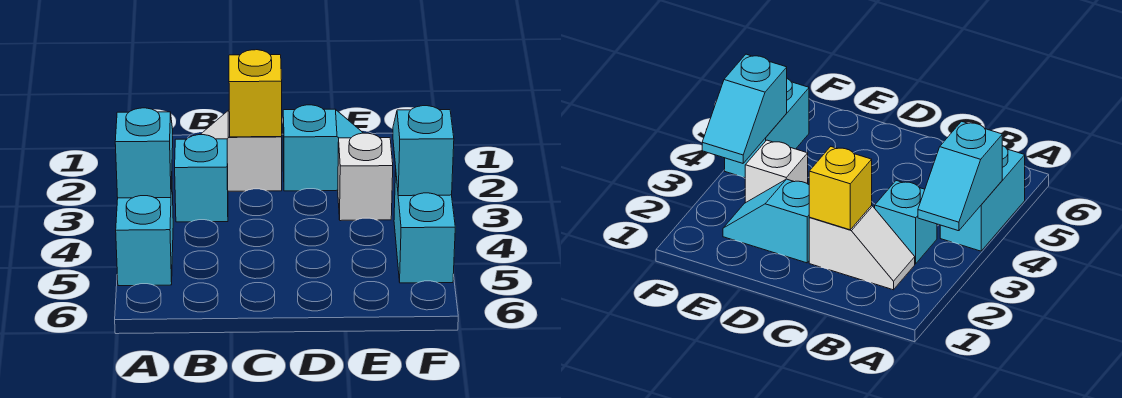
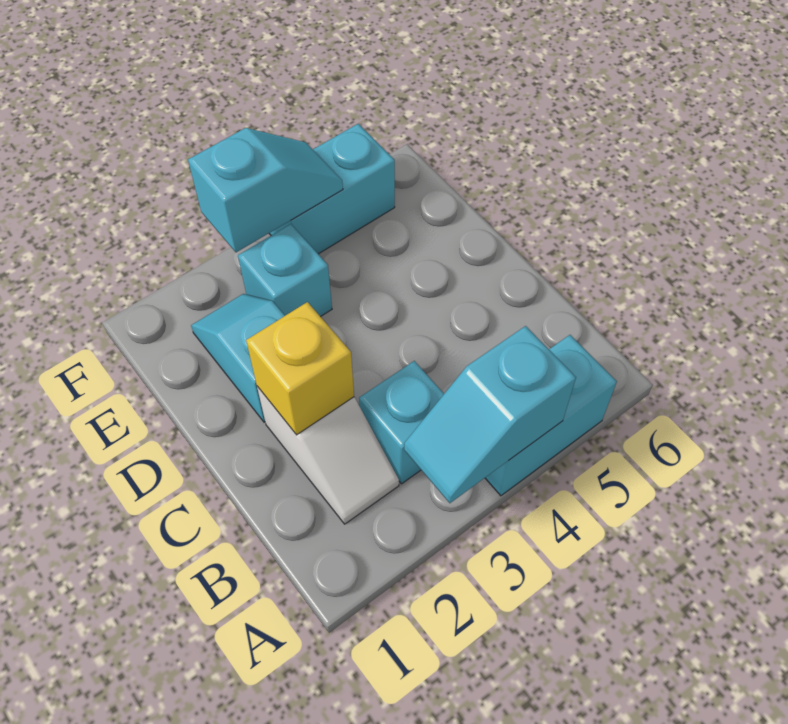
white 1x1 brick [338,133,393,221] -> cyan 1x1 brick [238,224,332,317]
cyan 1x2 slope [393,106,454,196] -> cyan 1x2 slope turned to [188,128,343,252]

